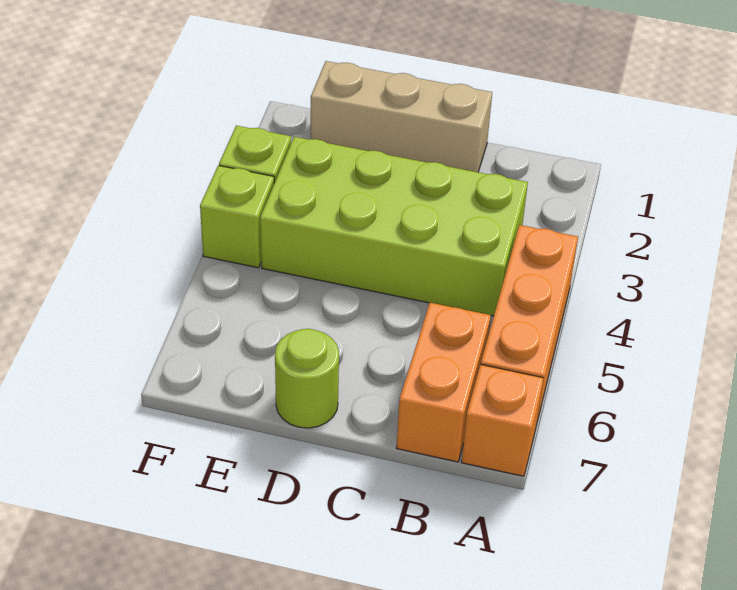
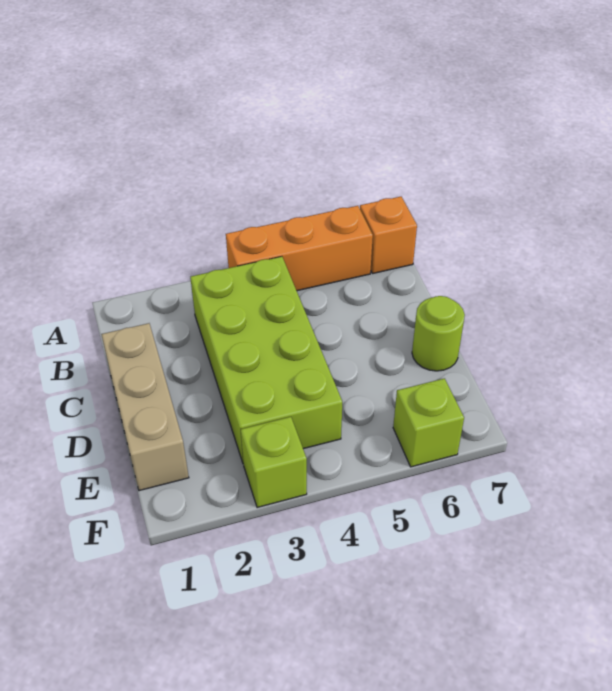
orange 1x2 brick [396,303,491,462] -> none
lime 1x1 brick [200,166,274,268] -> lime 1x1 brick moved to [393,378,464,467]

